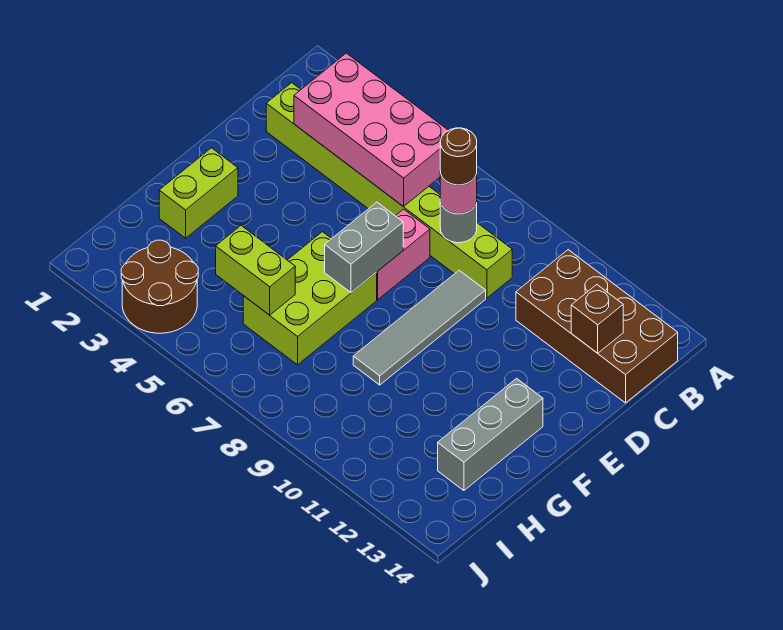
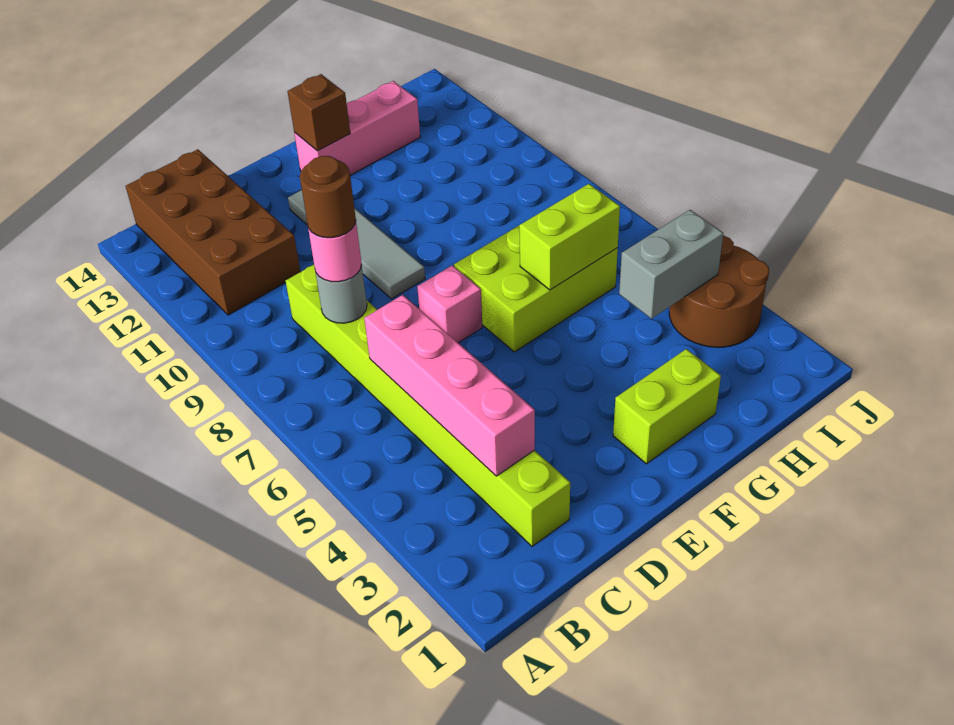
pink 2x4 brick [294,53,448,207] -> pink 1x4 brick [364,295,535,476]
brown 1x1 brick [571,285,623,353] -> brown 1x1 brick moved to [287,74,350,151]
pink 1x2 brick [377,209,430,300] -> pink 1x1 brick [417,265,483,343]
grey 1x4 tile [353,270,486,385] -> grey 1x4 tile turned to [288,190,425,299]
grey 1x2 brick [325,202,403,293] -> grey 1x2 brick moved to [619,210,723,319]
grey 1x3 brick [438,378,543,490] -> pink 1x3 brick [294,81,420,175]
lime 1x2 brick [216,226,295,315] -> lime 1x2 brick turned to [519,184,620,290]

